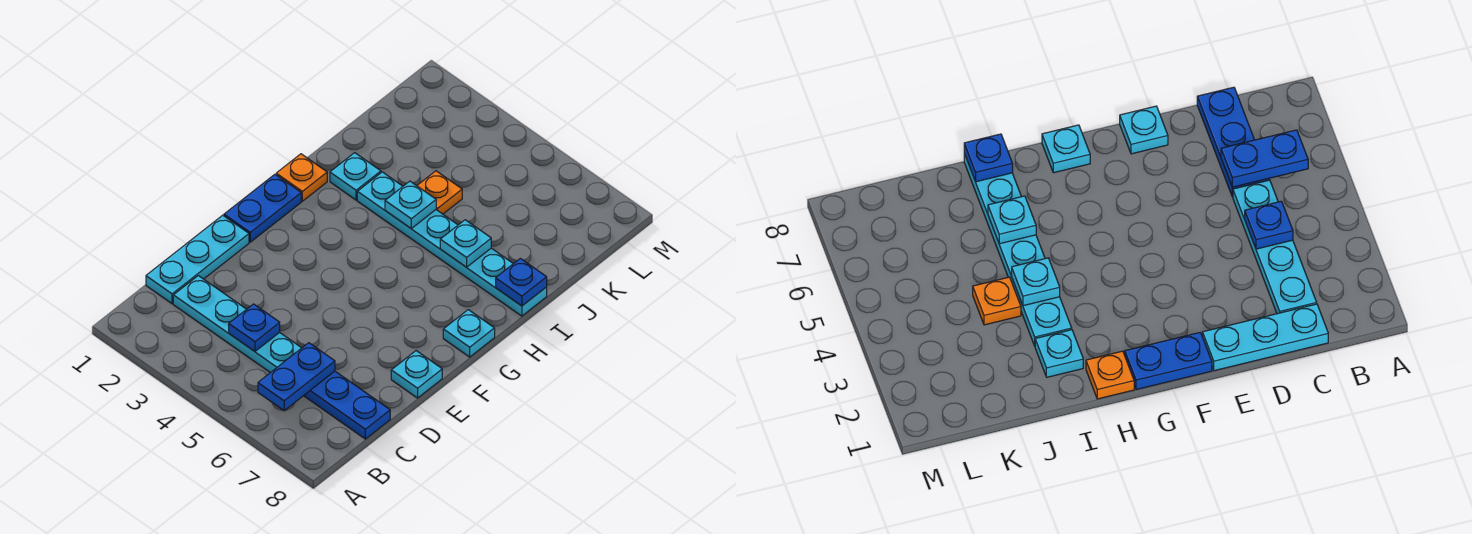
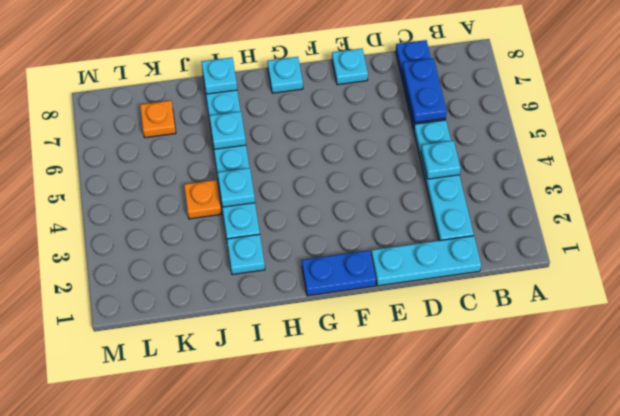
blue 1x2 plate [258,343,335,411] -> blue 1x2 plate turned to [402,58,447,123]
blue 1x1 plate [229,304,280,351] -> cyan 1x1 plate [421,141,460,179]
orange 1x1 plate [276,154,327,201] -> orange 1x1 plate moved to [140,100,176,138]
blue 1x1 plate [496,258,547,306] -> cyan 1x1 plate [202,57,237,94]

